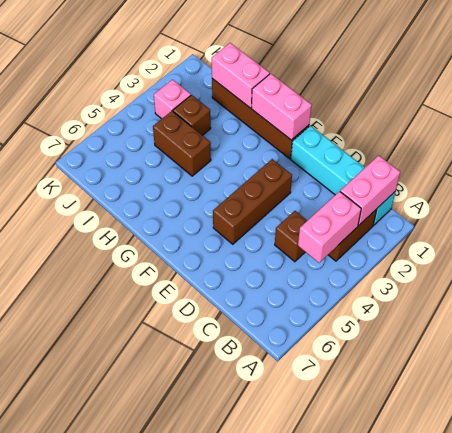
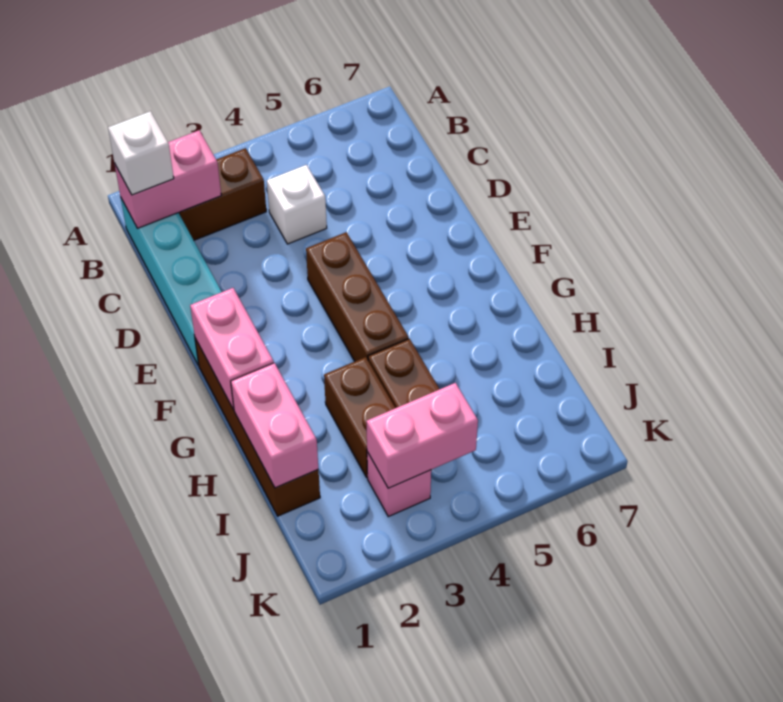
none -> white 1x1 brick [108,111,174,195]
pink 1x2 brick [298,191,361,263] -> pink 1x2 brick moved to [366,383,478,488]
brown 1x1 brick [275,211,307,262] -> white 1x1 brick [267,165,327,244]
brown 1x3 brick [213,159,292,244] -> brown 1x3 brick turned to [306,232,409,361]
brown 1x1 brick [173,95,211,136] -> brown 1x2 brick [324,357,395,477]

